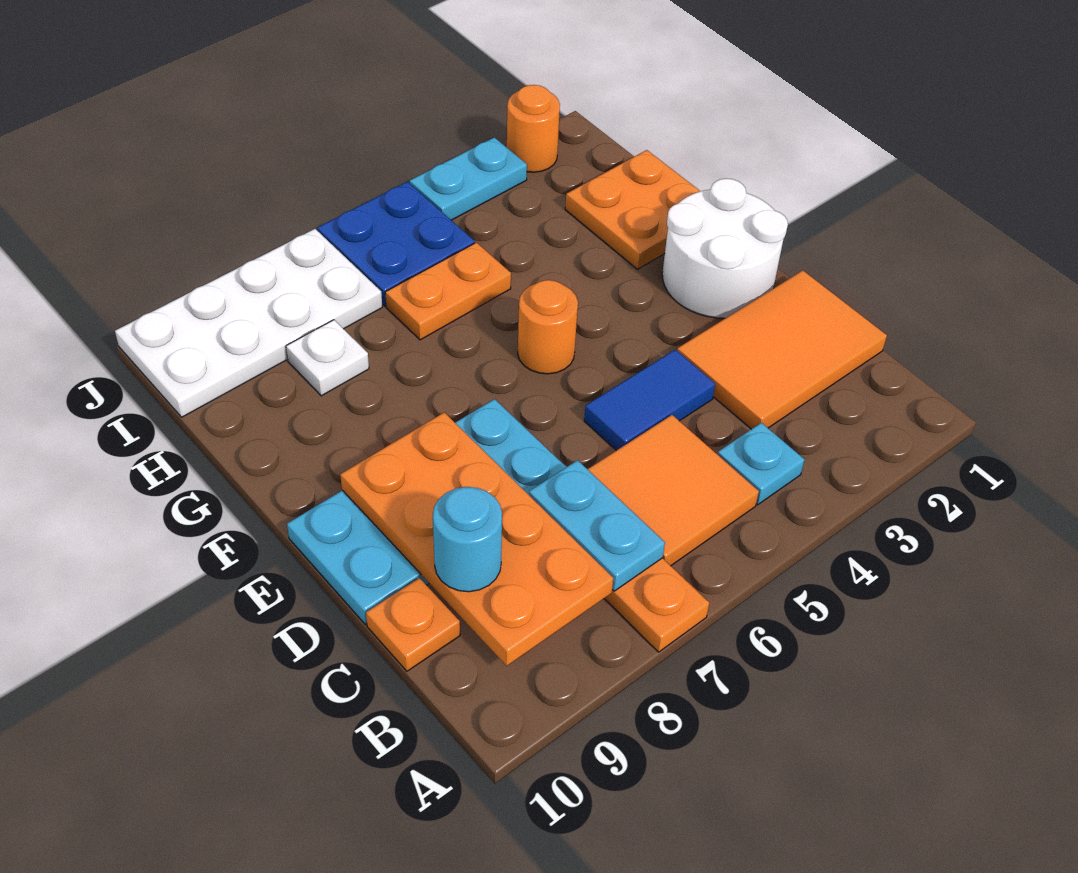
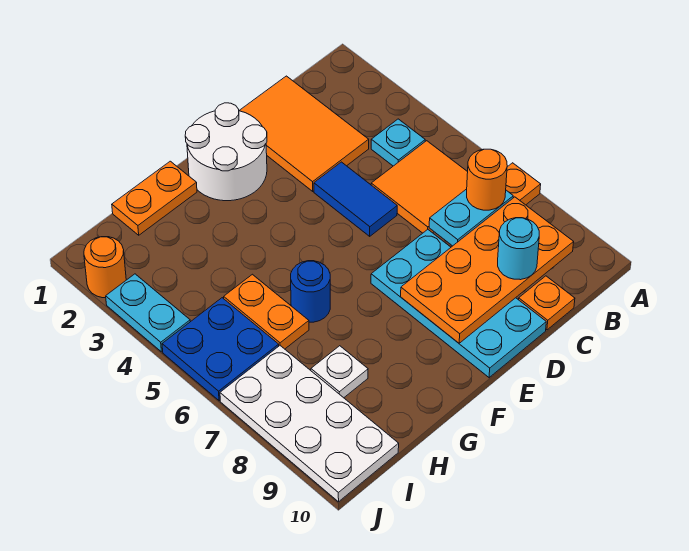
orange 1x1 round brick [518,280,578,374] -> orange 1x1 round brick moved to [467,149,507,210]
orange 2x2 plate [565,150,700,269] -> orange 1x2 plate [112,161,197,235]
none -> blue 1x1 round brick [291,261,330,322]

